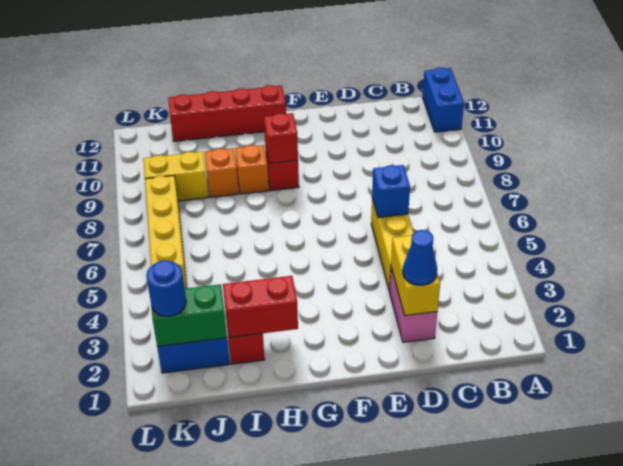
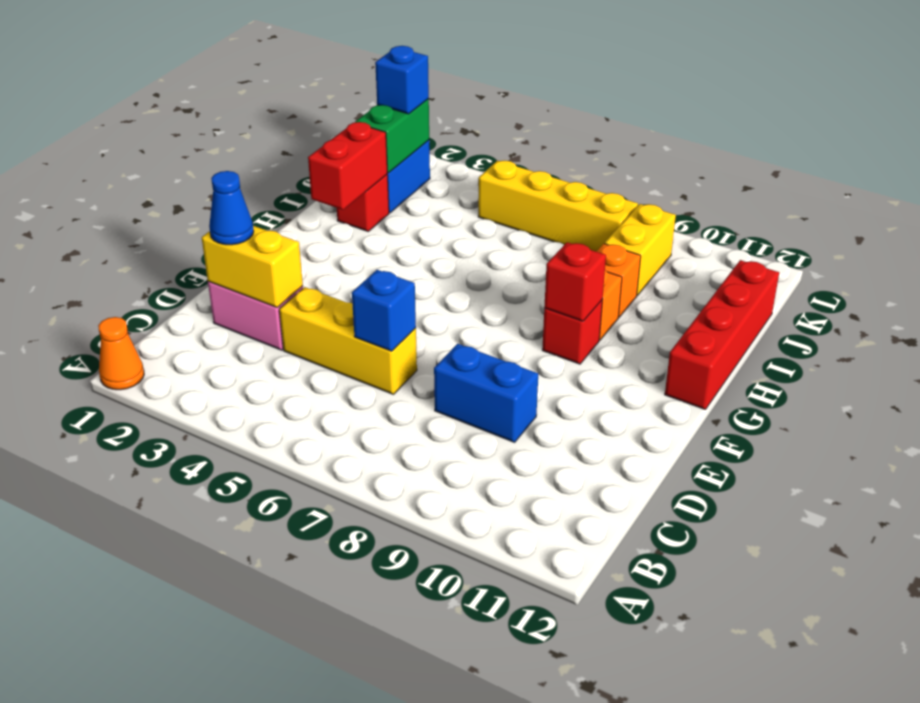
none -> orange 1x1 cone [98,317,144,390]
blue 1x2 brick [423,68,464,132] -> blue 1x2 brick moved to [434,344,538,442]
blue 1x1 round brick [146,260,186,316] -> blue 1x1 brick [375,46,429,114]

